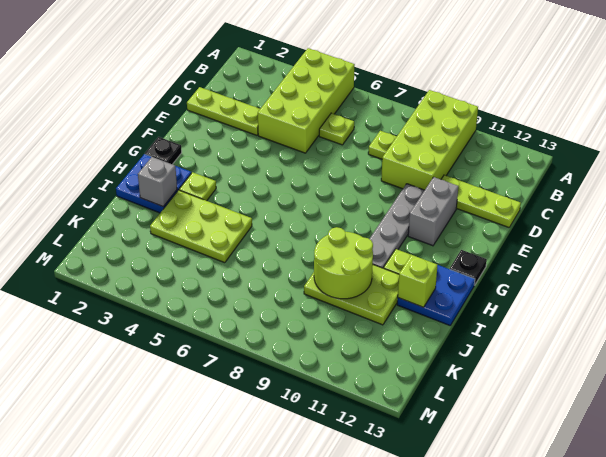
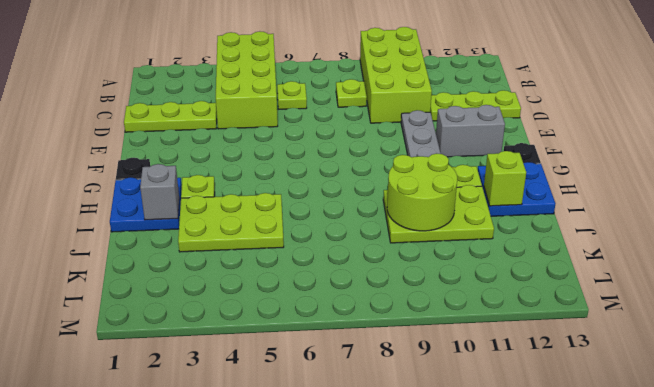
grey 1x2 brick [408,177,458,246] -> grey 1x2 brick turned to [436,105,505,157]

